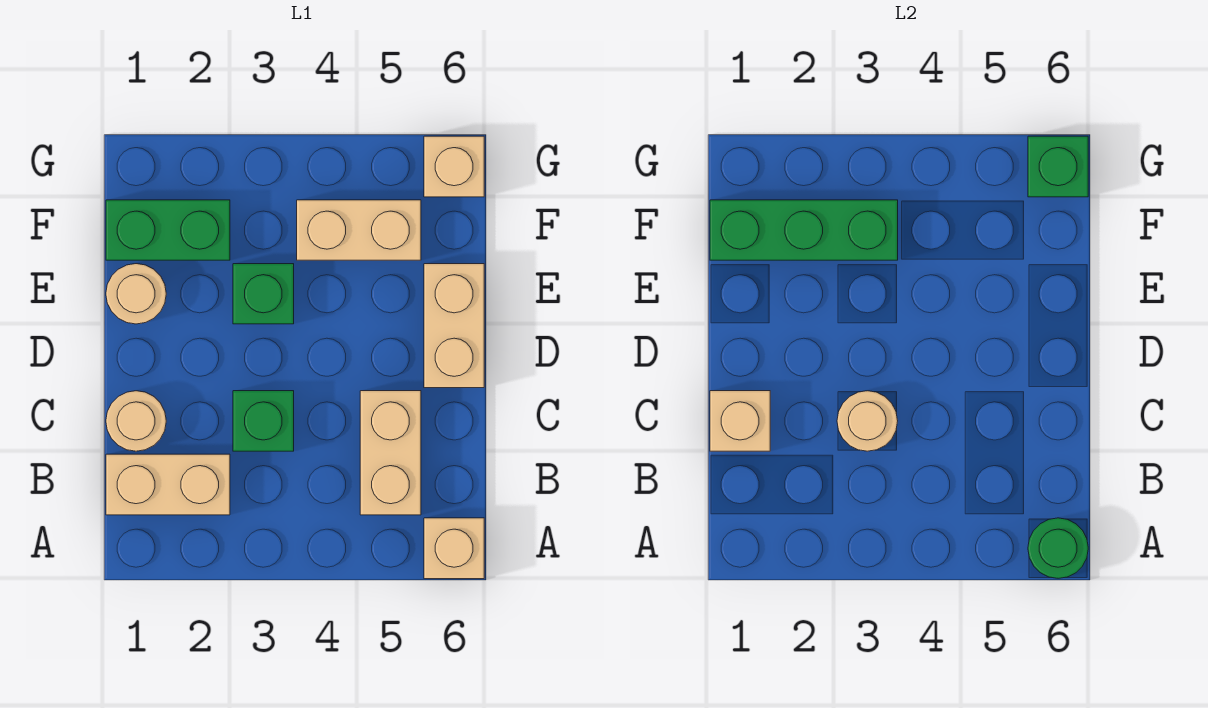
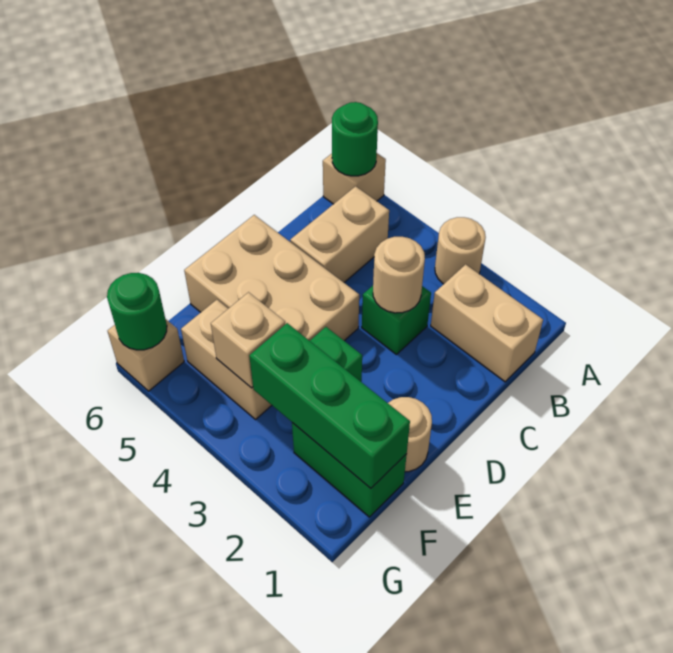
tan 1x1 round brick [106,391,166,451] -> tan 1x1 round brick moved to [435,217,486,284]
tan 1x1 brick [710,391,770,451] -> tan 1x1 brick moved to [211,292,285,388]
tan 1x2 brick [424,264,484,388] -> tan 2x3 brick [184,215,359,341]
green 1x1 brick [1028,136,1088,197] -> green 1x1 round brick [107,273,167,350]

